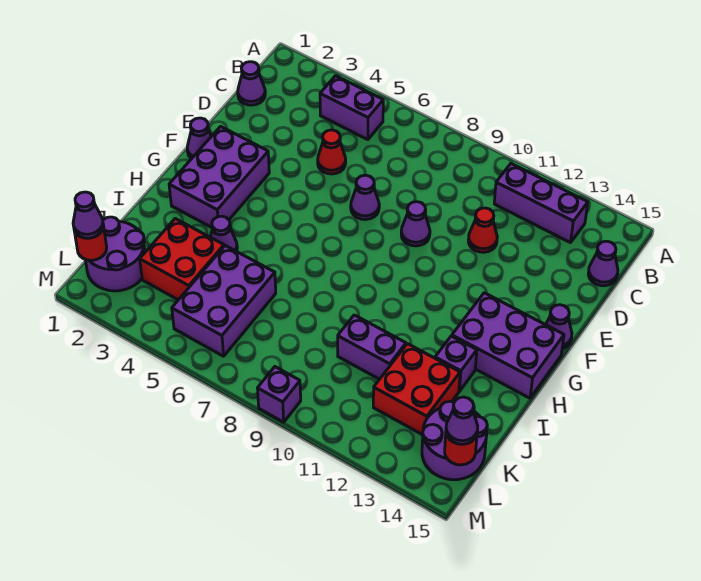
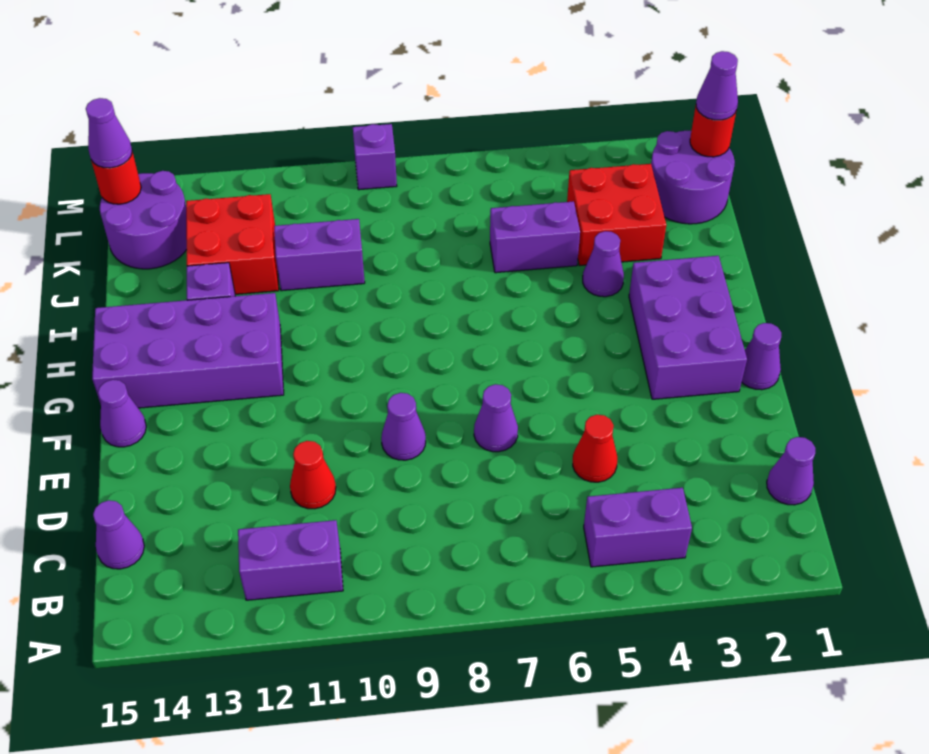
purple 1x3 brick [494,164,588,243] -> purple 1x2 brick [238,520,343,600]
purple 2x3 brick [452,293,564,398] -> purple 2x4 brick [92,293,284,408]
purple 2x3 brick [172,246,276,356] -> purple 1x2 brick [490,201,580,273]

